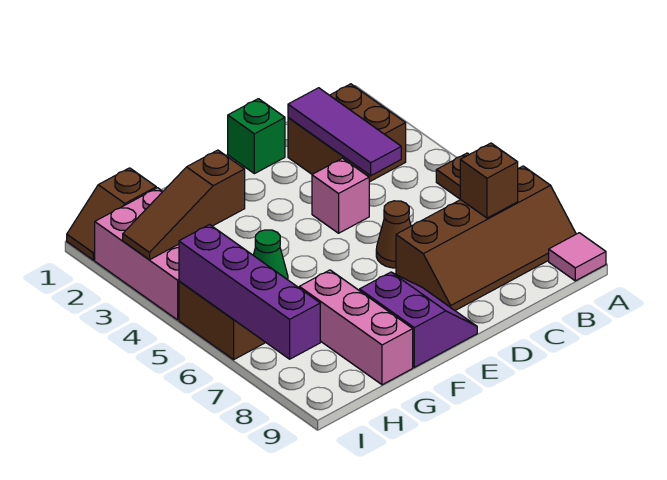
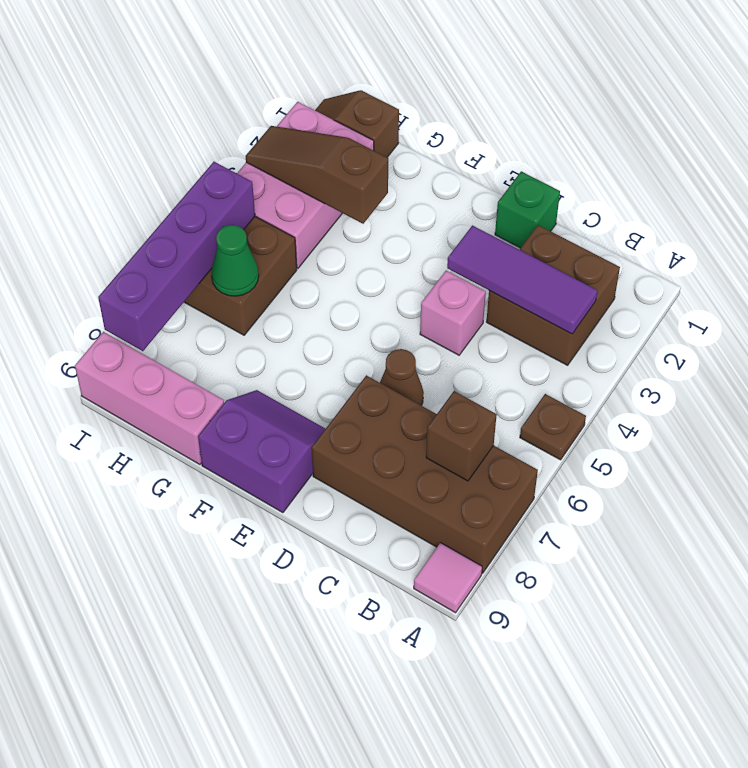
brown 2x4 slope [396,166,576,311] -> brown 2x4 brick [312,375,538,573]
purple 1x3 tile [288,88,401,176] -> purple 1x3 tile turned to [447,225,597,334]
purple 2x2 slope [360,272,477,367] -> purple 2x2 slope turned to [198,390,325,513]
pink 1x3 brick [299,270,413,385] -> pink 1x3 brick turned to [75,332,224,464]

